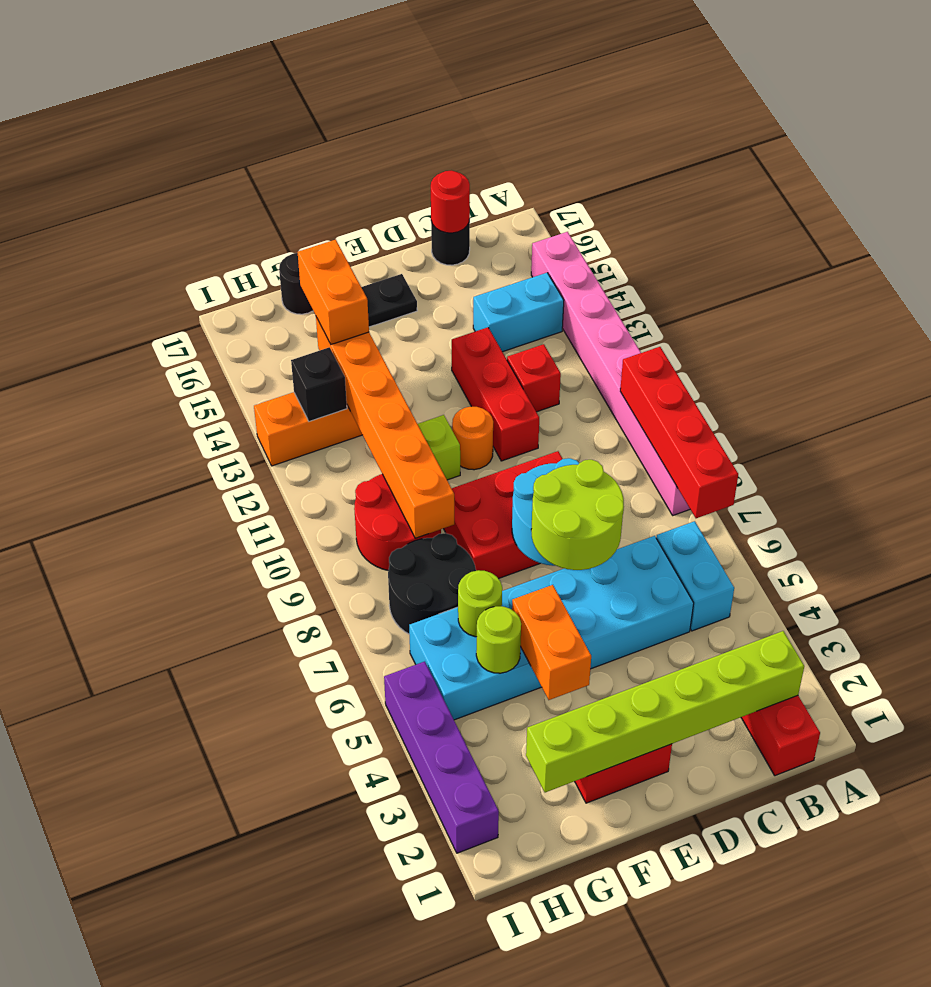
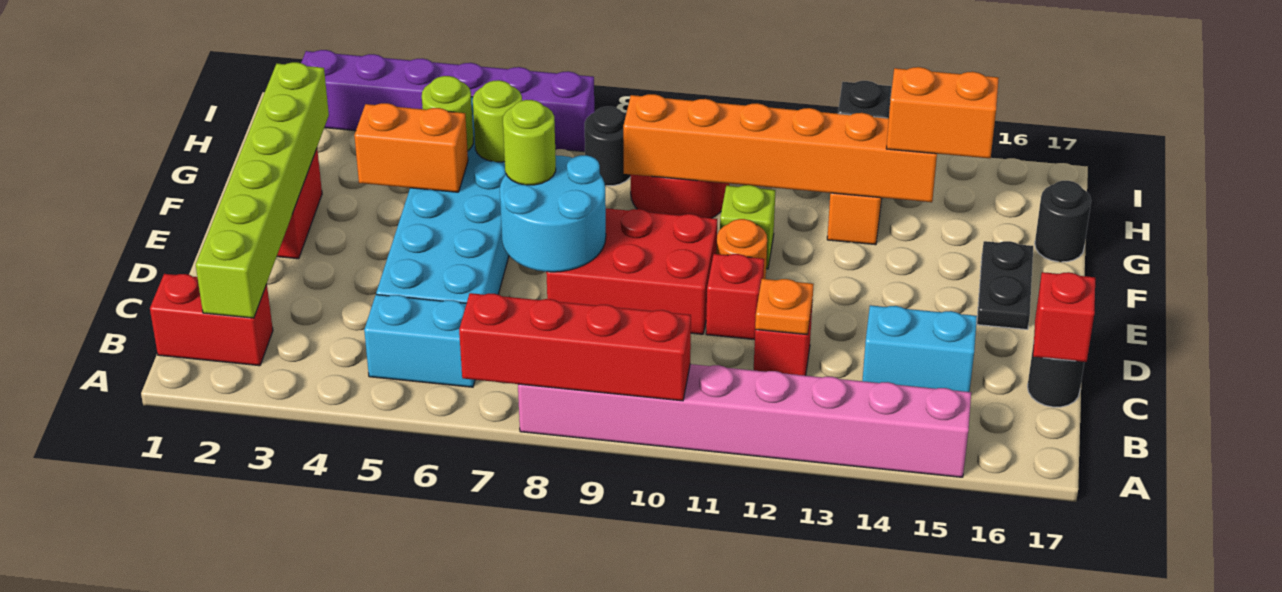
cyan 1x2 brick [473,273,564,352] -> cyan 1x2 brick turned to [862,305,977,392]
none -> orange 1x1 plate [755,279,814,335]
red 1x1 round brick [431,171,470,233] -> red 1x1 brick [1033,272,1095,362]
lime 2x2 round brick [531,460,624,570] -> lime 1x1 round brick [503,100,556,185]
red 2x3 brick [444,451,563,579] -> red 2x3 brick turned to [546,208,717,334]
red 1x3 brick [452,327,539,461] -> red 1x1 brick [706,254,764,340]
black 2x2 round brick [388,533,476,634] -> black 1x1 round brick [585,107,631,186]
purple 1x4 brick [384,662,499,853] -> purple 1x6 brick [301,50,594,152]

